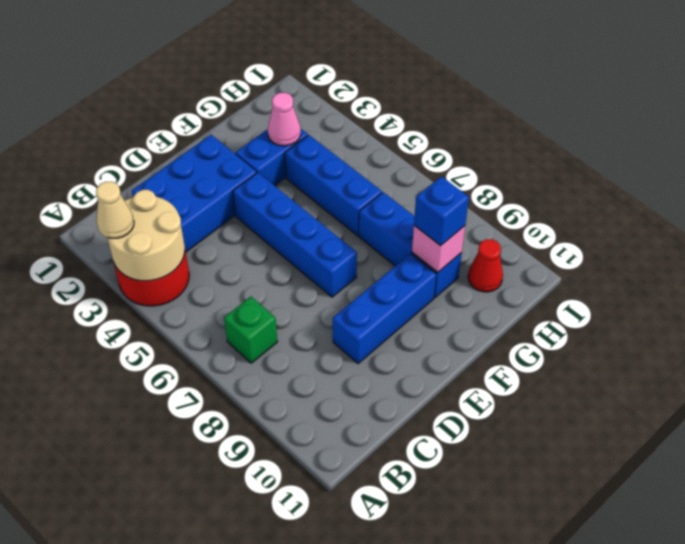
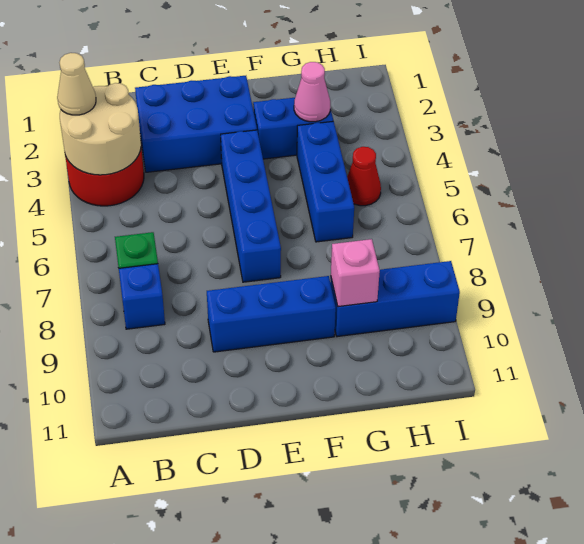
blue 1x3 brick [359,192,462,297] -> blue 1x3 brick turned to [330,261,460,337]
blue 1x1 brick [414,176,469,246] -> blue 1x1 brick moved to [119,264,165,329]
red 1x1 cone [468,239,503,292] -> red 1x1 cone moved to [347,147,381,206]

